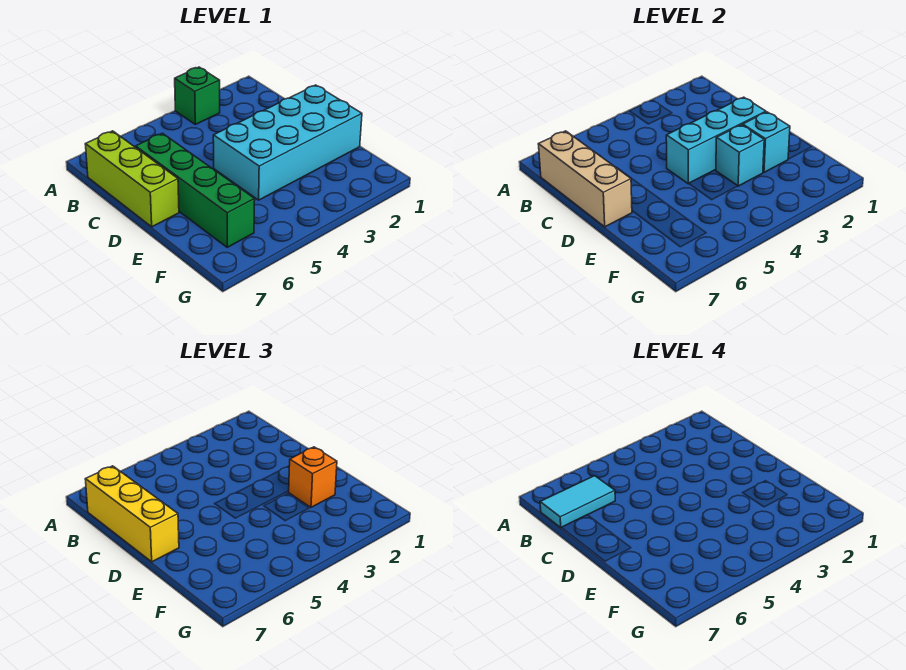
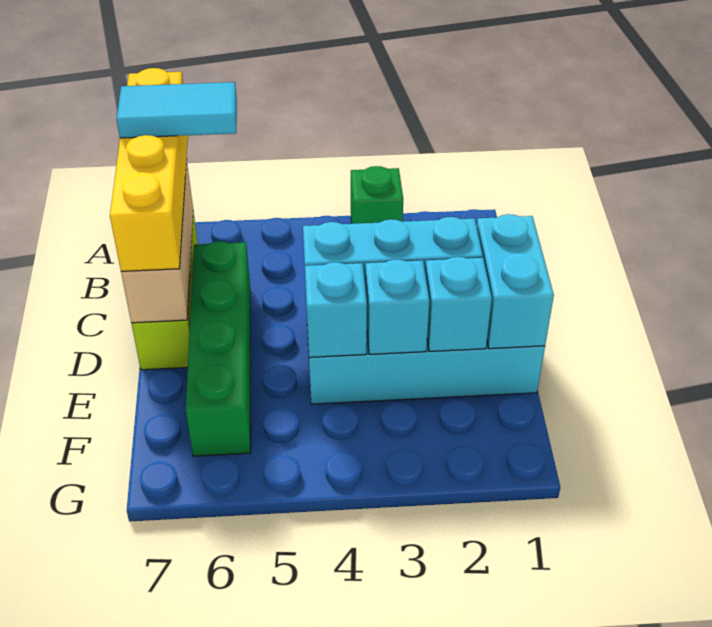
yellow 1x3 brick [85,466,179,562] -> yellow 1x4 brick [110,68,188,271]
none -> cyan 1x2 brick [477,214,554,349]
orange 1x1 brick [289,447,337,507] -> none
none -> cyan 1x1 brick [305,262,367,357]

